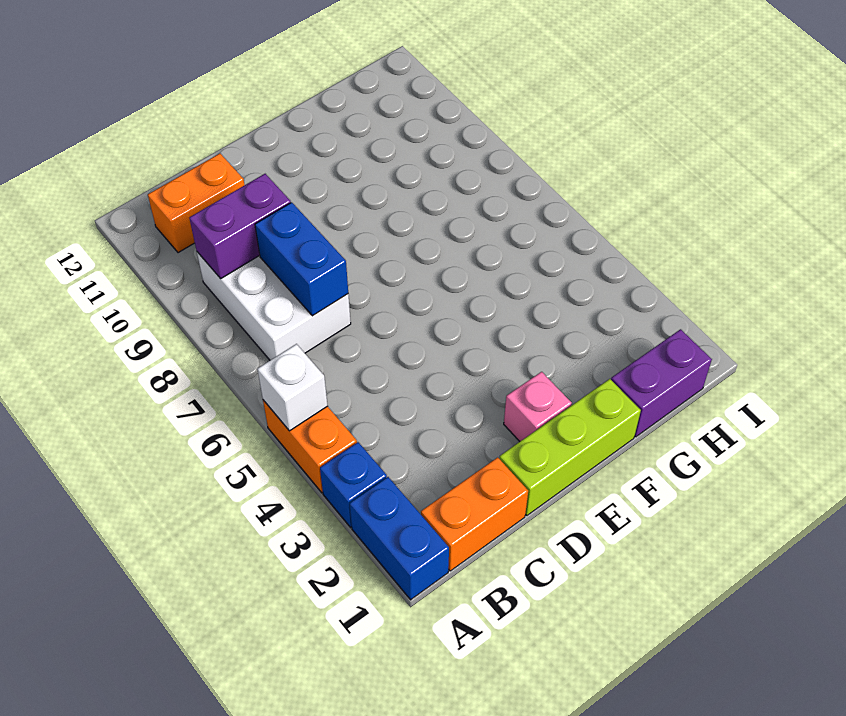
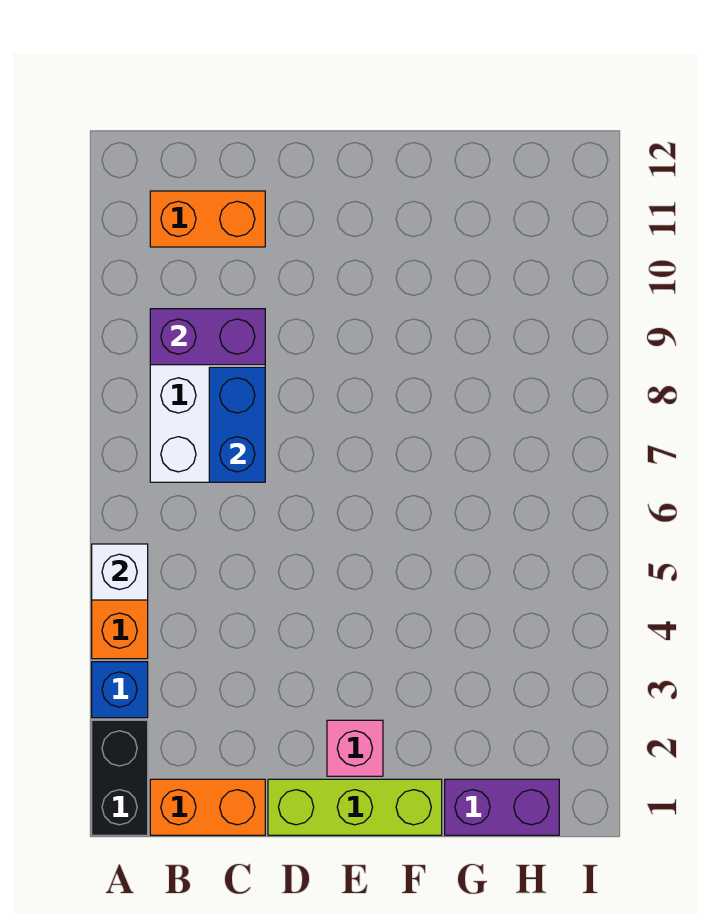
blue 1x2 brick [350,477,449,600] -> black 1x2 brick [92,720,148,835]

